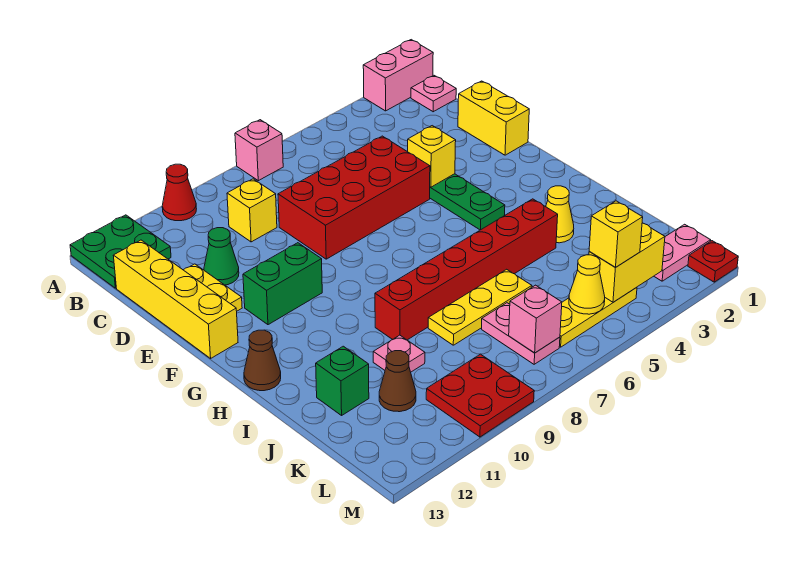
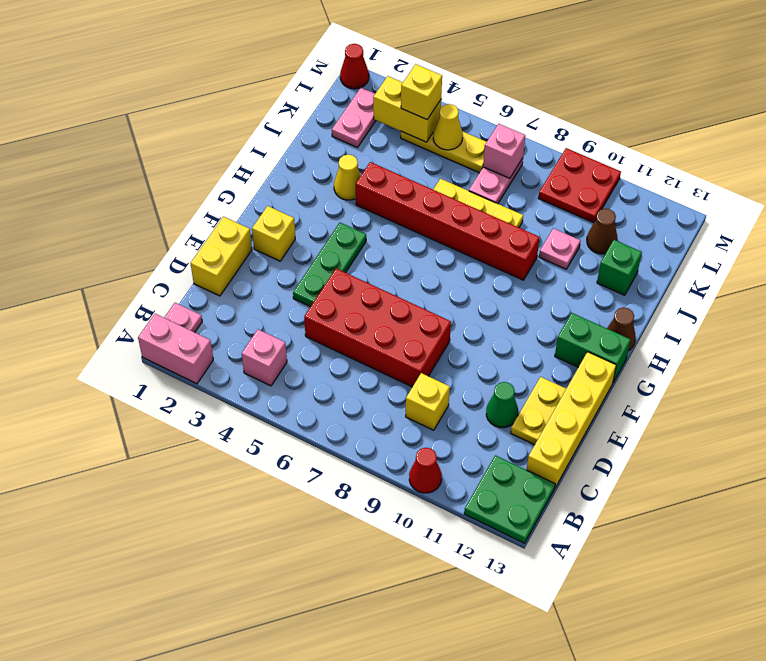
pink 1x1 brick [235,120,283,181] -> pink 1x1 brick moved to [242,329,287,386]
yellow 1x1 brick [408,126,456,187] -> yellow 1x1 brick moved to [252,206,295,261]
green 1x2 brick [243,243,322,325] -> green 1x2 brick moved to [555,313,631,382]
pink 1x2 plate [654,224,711,281] -> pink 1x2 plate turned to [332,88,376,148]
red 1x1 plate [688,241,738,282] -> red 1x1 cone [340,44,369,89]

